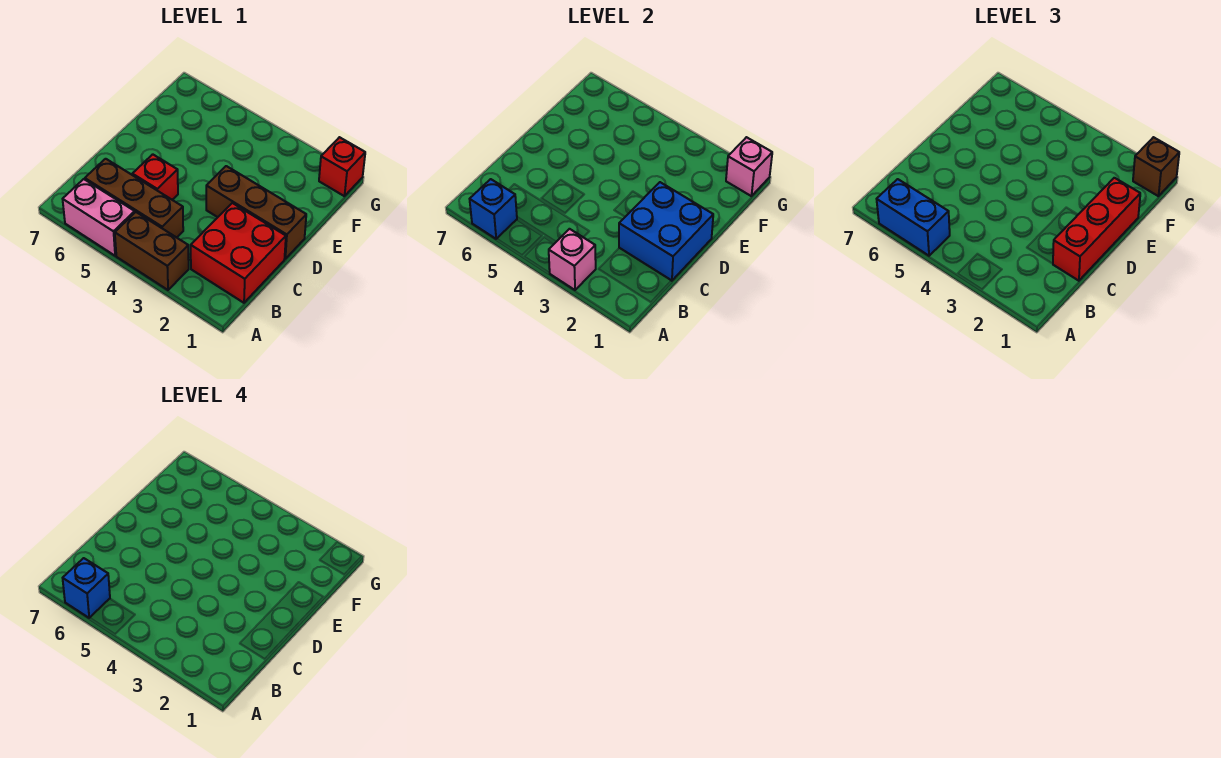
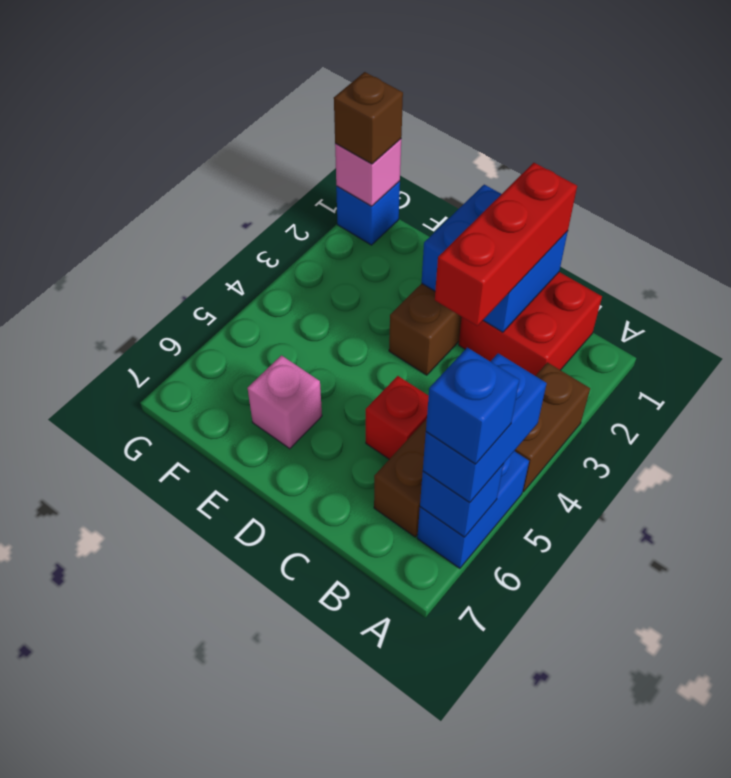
pink 1x1 brick [549,229,596,290] -> pink 1x1 brick moved to [248,355,322,449]
pink 1x2 brick [63,179,135,256] -> blue 1x2 brick [417,451,529,568]
red 1x3 brick [1053,178,1140,281] -> red 1x3 brick turned to [435,163,577,326]
red 1x1 brick [319,137,365,196] -> blue 1x1 brick [336,181,400,245]

